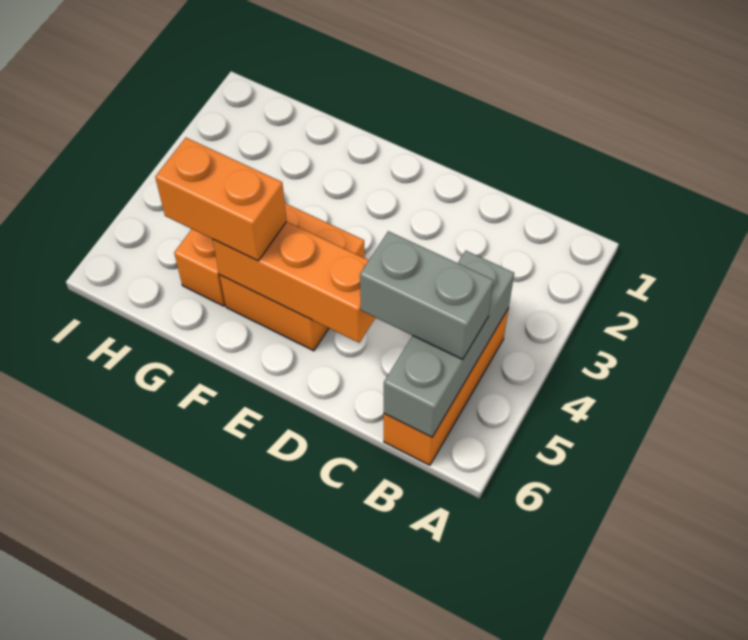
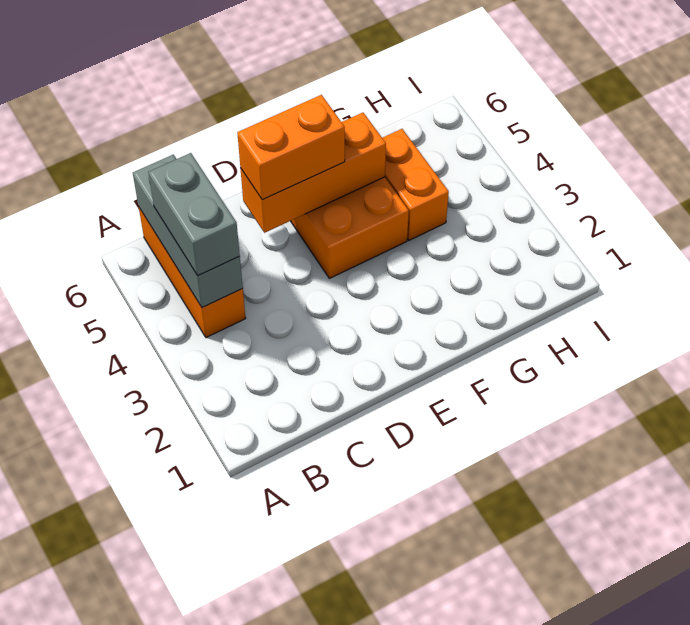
grey 1x2 brick [360,231,493,359] -> grey 1x2 brick turned to [148,153,240,276]
orange 1x2 brick [155,138,287,261] -> orange 1x2 brick moved to [237,95,345,200]

